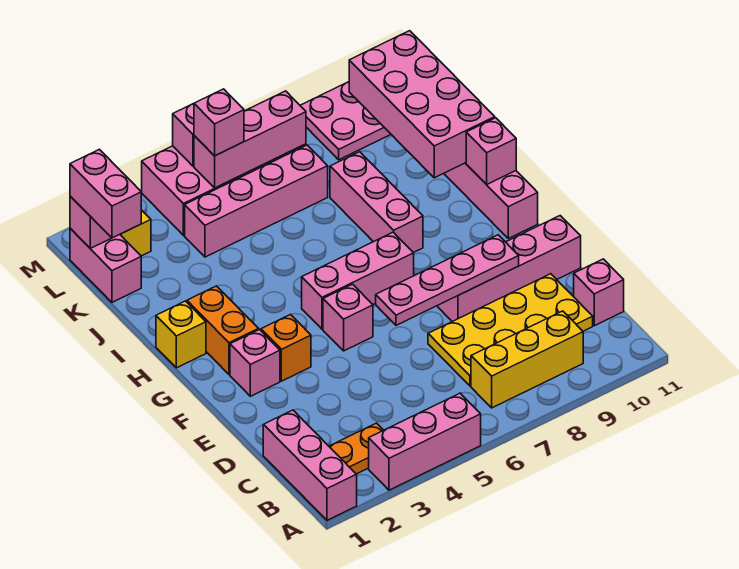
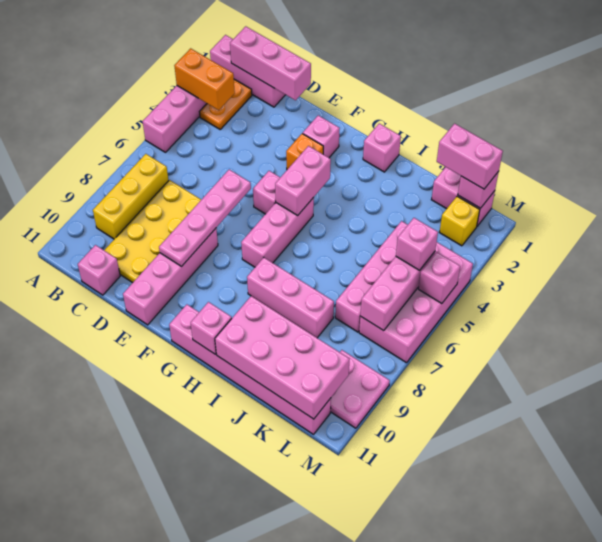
none -> pink 1x3 brick [230,26,311,100]
orange 1x2 brick [187,286,259,374] -> orange 1x2 brick moved to [174,48,235,110]
none -> pink 1x2 brick [275,146,331,216]
yellow 1x1 brick [156,301,206,368] -> pink 1x1 brick [363,124,401,172]

